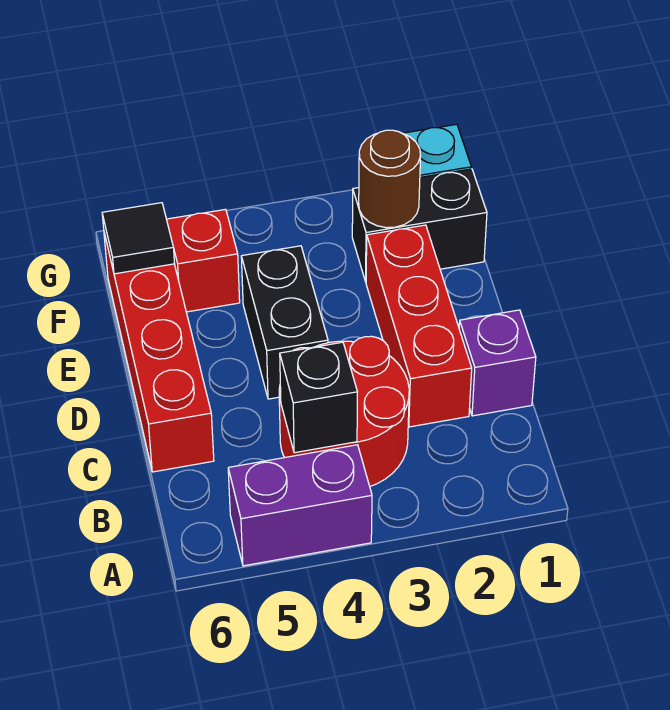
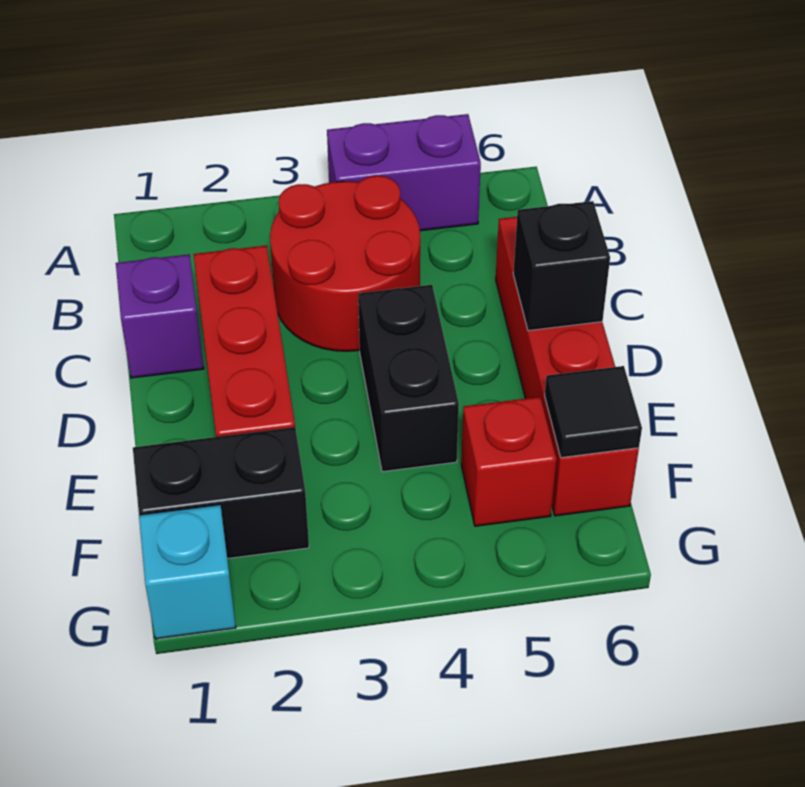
black 1x1 brick [280,342,357,453] -> black 1x1 brick moved to [513,201,610,331]
brown 1x1 round brick [359,130,421,228] -> none

